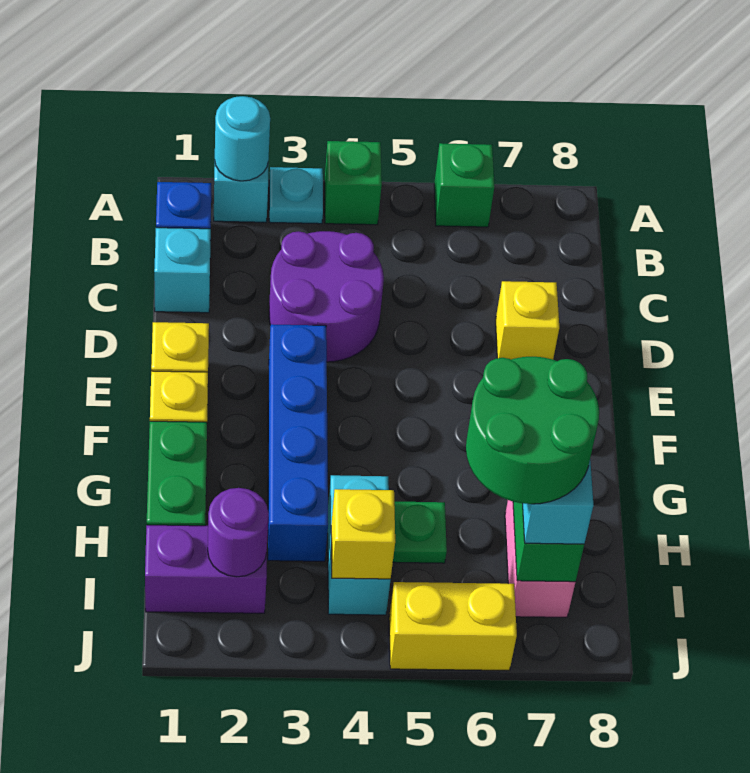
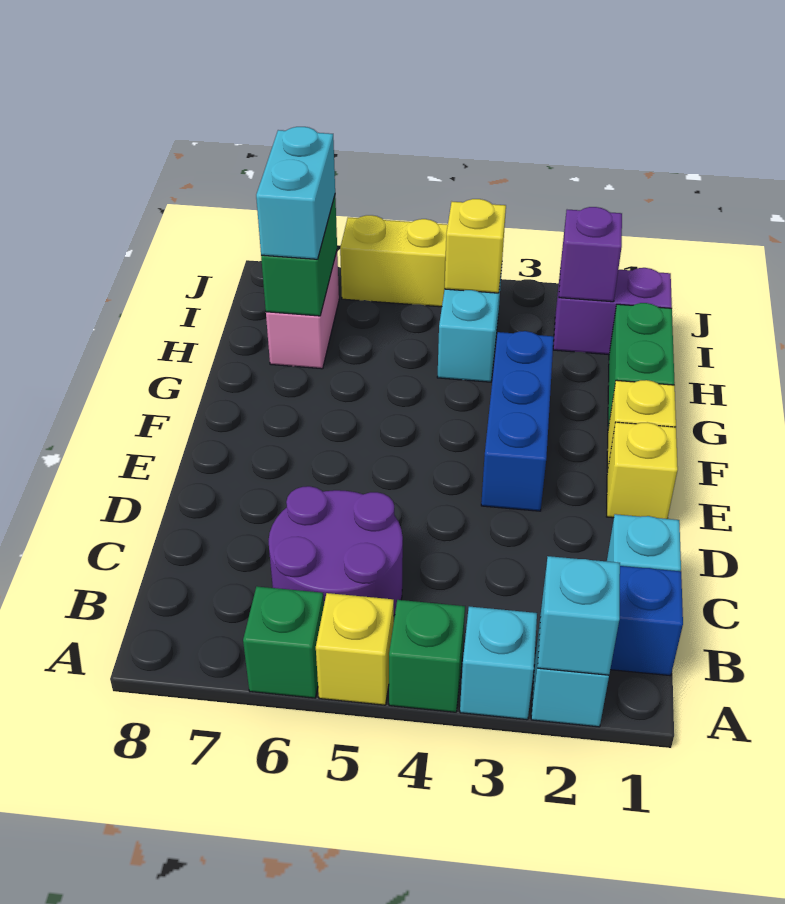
cyan 1x1 round brick [215,96,270,181] -> cyan 1x1 brick [538,556,620,675]
cyan 1x1 plate [269,167,323,224] -> cyan 1x1 brick [460,607,537,720]
purple 2x2 round brick [269,231,384,362] -> purple 2x2 round brick moved to [269,486,403,615]
yellow 1x1 brick [496,281,559,359] -> yellow 1x1 brick moved to [316,593,394,705]
blue 1x4 brick [268,324,328,561] -> blue 1x3 brick [481,331,554,511]
green 1x1 plate [393,502,447,563] -> none
green 2x2 round brick [466,357,599,504] -> none
purple 1x1 round brick [208,488,269,577] -> purple 1x1 brick [559,207,622,302]

